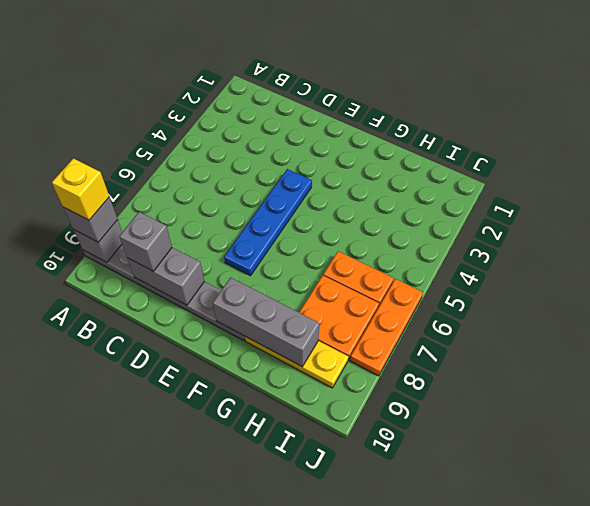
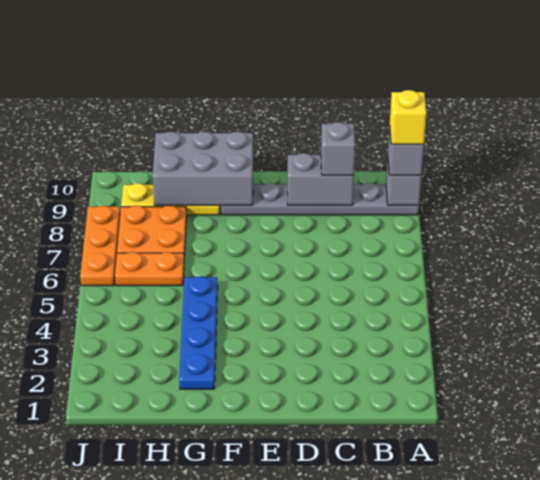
blue 1x4 plate [224,169,312,276] -> blue 1x4 plate moved to [179,276,218,389]
grey 1x3 brick [213,278,319,367] -> grey 2x3 brick [153,132,253,205]

